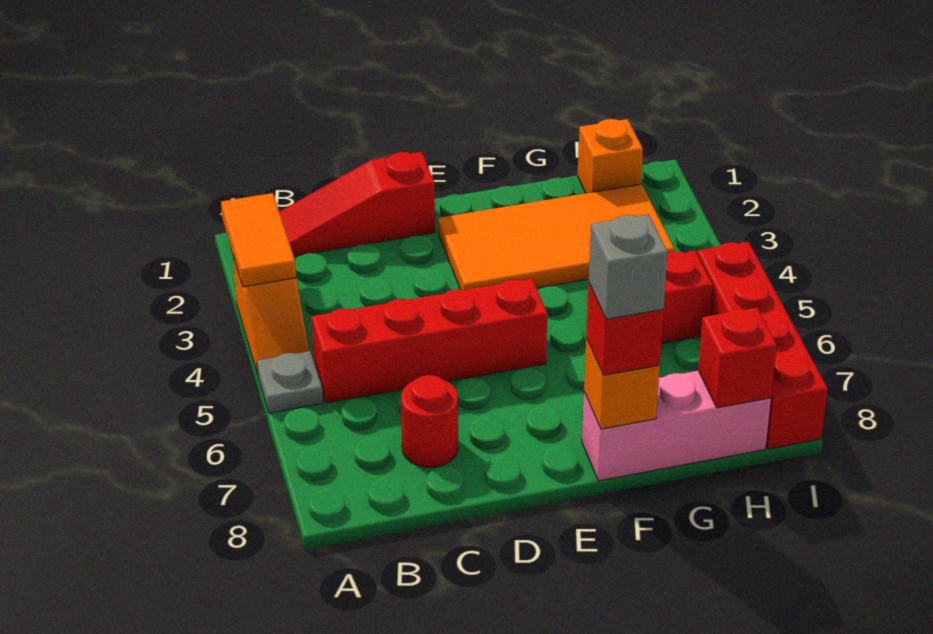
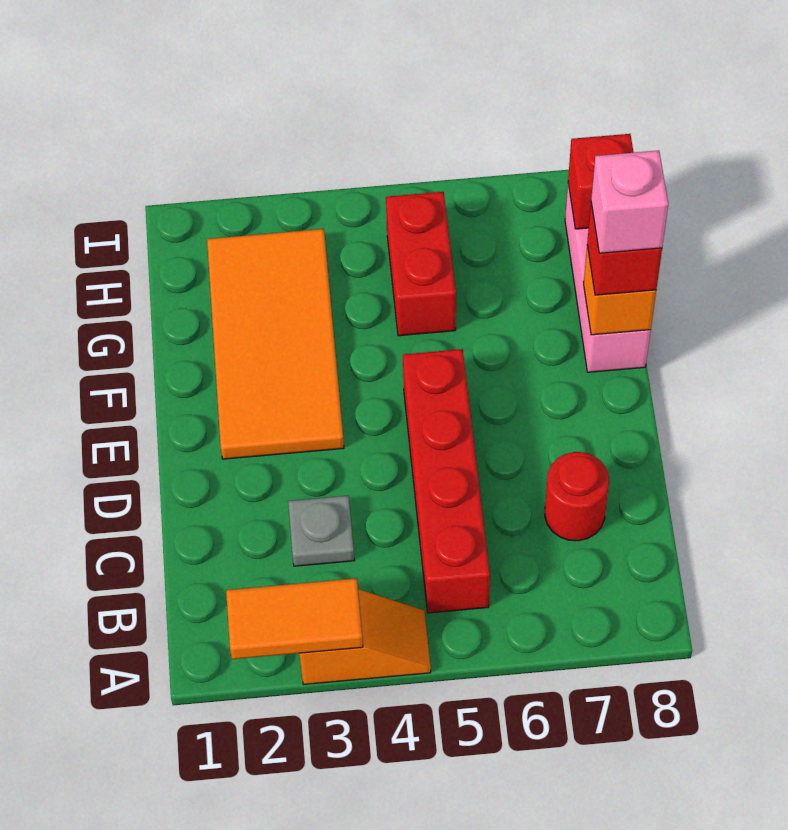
grey 1x1 plate [257,351,323,413] -> grey 1x1 plate moved to [288,496,355,566]
red 1x3 slope [279,152,435,256] -> none
grey 1x1 brick [589,214,667,319] -> pink 1x1 brick [591,150,668,253]
orange 1x1 brick [578,119,643,193] -> none
red 1x4 brick [697,242,827,449] -> none

